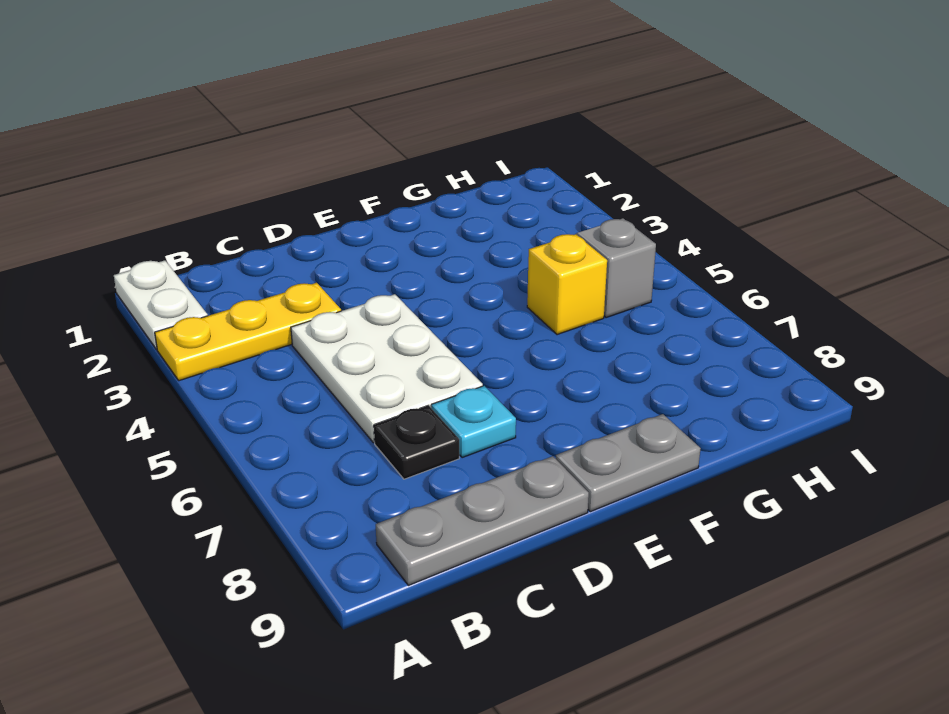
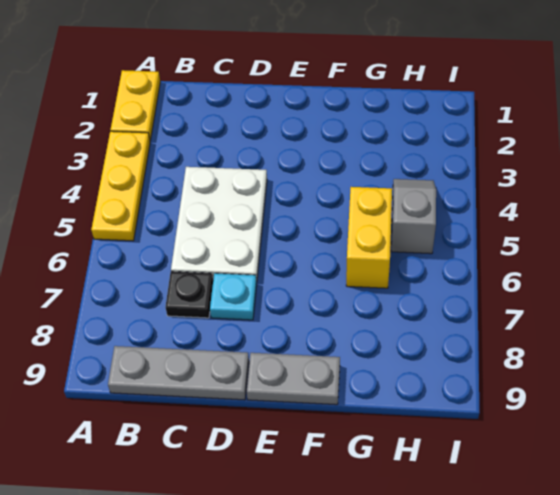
white 1x2 plate [114,260,208,350] -> yellow 1x2 plate [110,70,160,141]
yellow 1x3 plate [155,283,341,381] -> yellow 1x3 plate turned to [91,131,150,241]
yellow 1x1 brick [527,234,607,335] -> yellow 1x2 brick [346,187,392,288]

